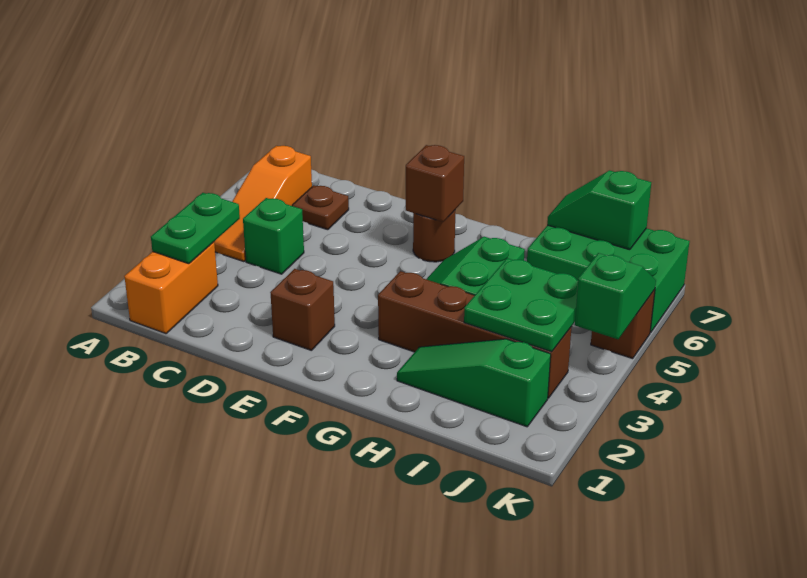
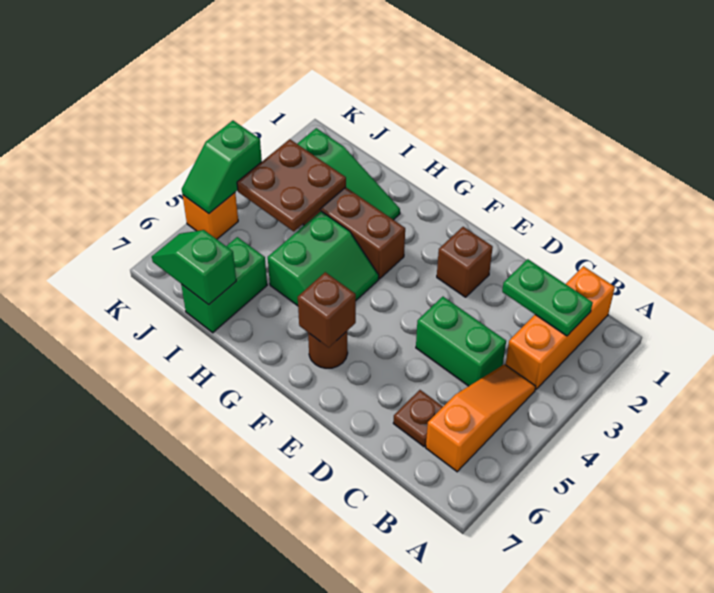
orange 1x2 brick [124,242,218,334] -> orange 1x3 brick [506,266,615,389]
green 1x2 plate [151,193,240,264] -> green 1x2 plate turned to [502,259,593,336]
green 1x1 brick [243,198,304,274] -> green 1x2 brick [416,297,506,386]
green 2x2 plate [464,258,578,352] -> brown 2x2 plate [237,139,346,231]
green 2x3 brick [527,225,690,333] -> green 1x2 brick [181,237,267,333]
green 1x2 slope [547,170,651,250] -> green 1x2 slope turned to [152,230,236,305]
brown 1x1 brick [591,290,655,359] -> orange 1x1 brick [183,193,238,239]

